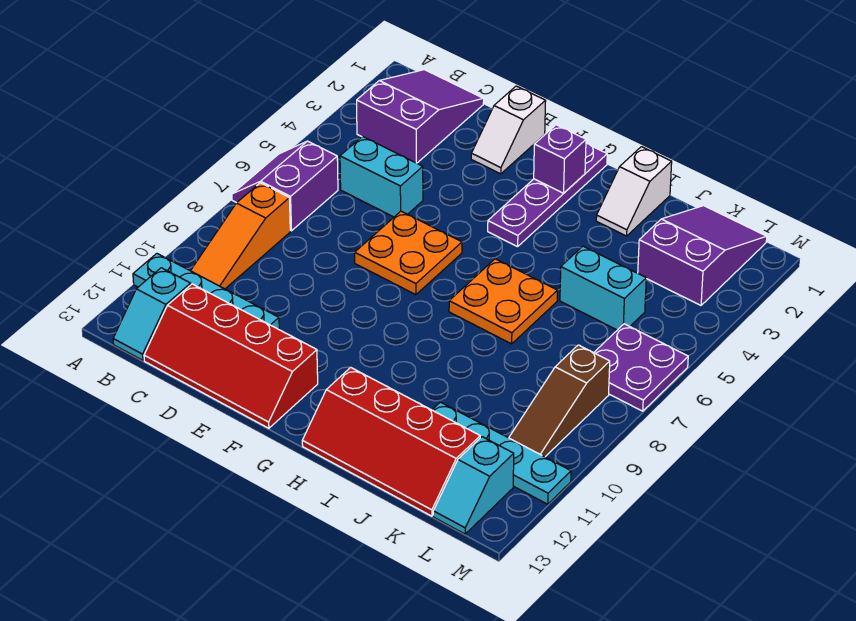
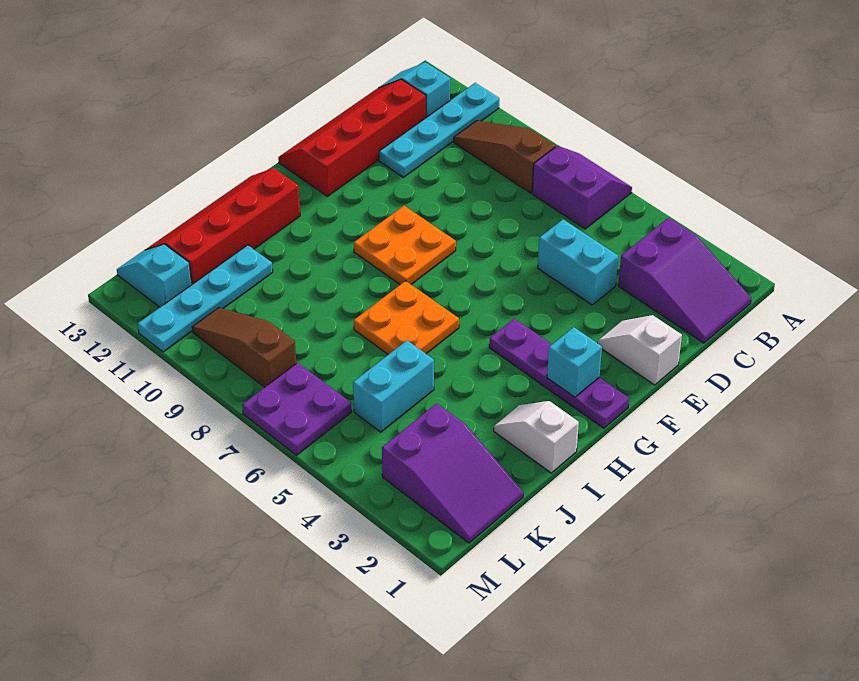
orange 1x3 slope [191,183,290,289] -> brown 1x3 slope [454,121,555,193]
cyan 1x2 brick [340,136,423,217] -> cyan 1x2 brick turned to [538,219,618,305]
orange 2x2 plate [355,211,462,295] -> orange 2x2 plate moved to [354,206,456,285]
purple 1x1 brick [534,125,586,193] -> cyan 1x1 brick [547,327,602,397]

